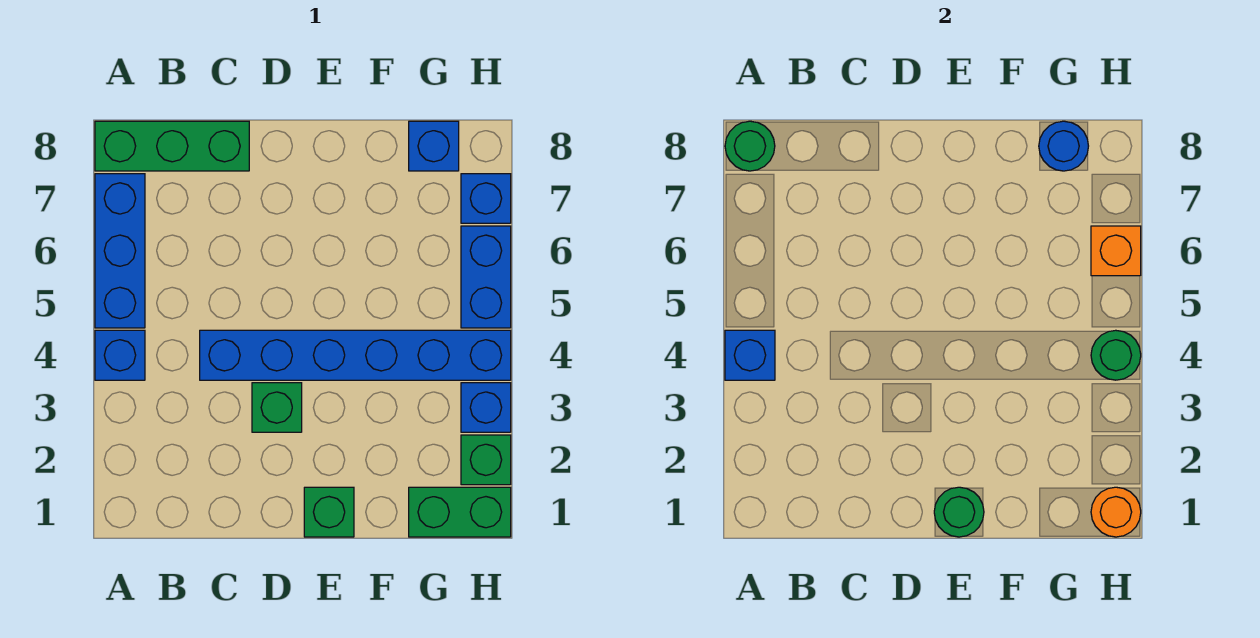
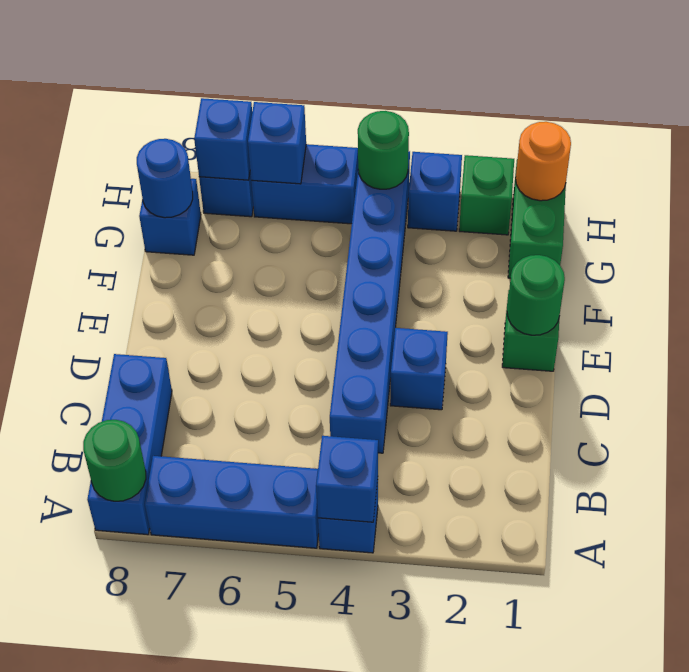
green 1x3 brick [95,121,249,171] -> blue 1x3 brick [87,354,172,535]
green 1x1 brick [252,383,302,432] -> blue 1x1 brick [390,328,448,410]
orange 1x1 brick [1091,226,1141,276] -> blue 1x1 brick [248,102,306,184]
none -> blue 1x1 brick [194,98,252,180]

